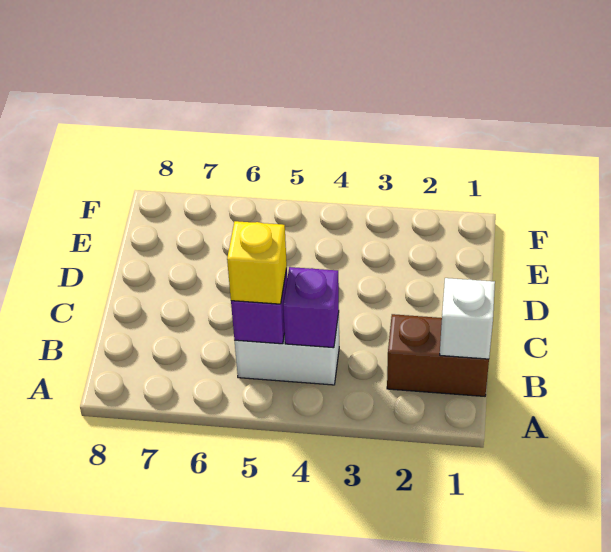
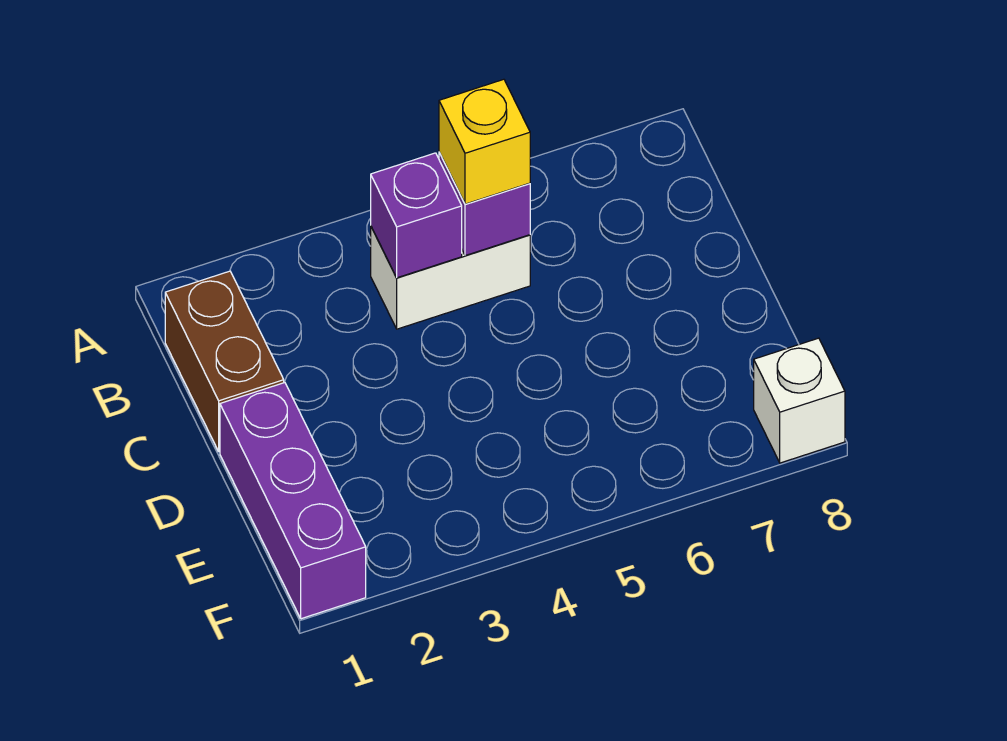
brown 1x2 brick [387,314,489,396] -> brown 1x2 brick turned to [165,271,284,452]
white 1x1 brick [440,278,495,359] -> white 1x1 brick moved to [754,338,845,463]
none -> purple 1x3 brick [220,383,366,619]

